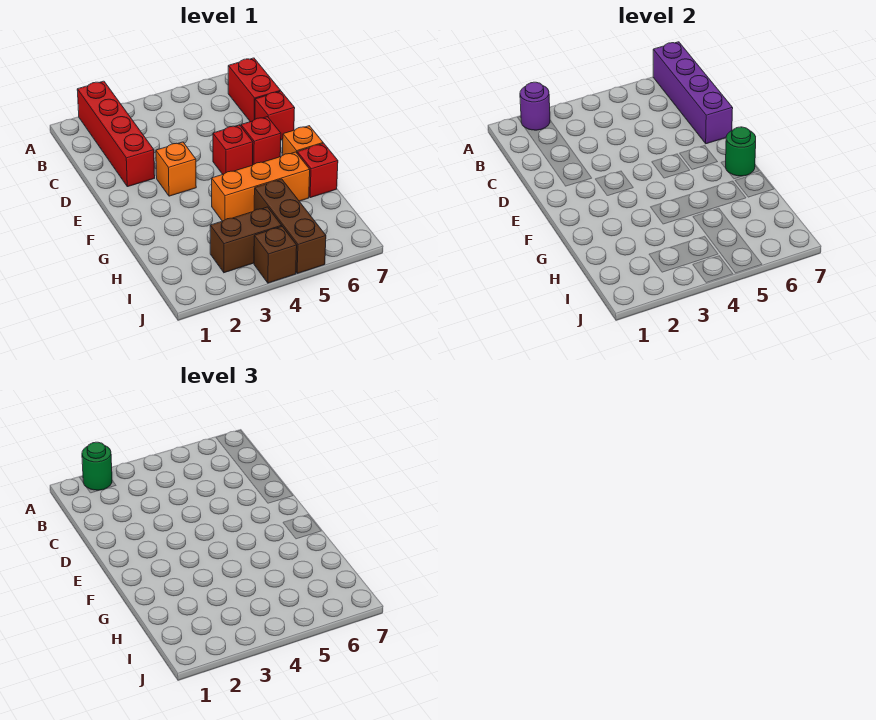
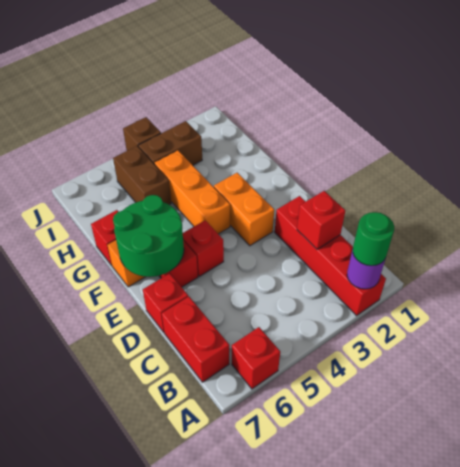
none -> red 1x1 brick [232,327,280,389]
purple 1x4 brick [653,42,733,144] -> none
none -> red 1x1 brick [297,191,345,249]
orange 1x1 brick [156,142,196,196] -> orange 1x2 brick [214,173,274,246]
green 1x1 round brick [726,127,756,176] -> green 2x2 round brick [113,195,184,277]
orange 1x3 brick [212,152,310,221] -> orange 1x3 brick turned to [154,150,230,234]
brown 1x3 brick [254,179,326,274] -> brown 1x2 brick [113,146,171,205]

